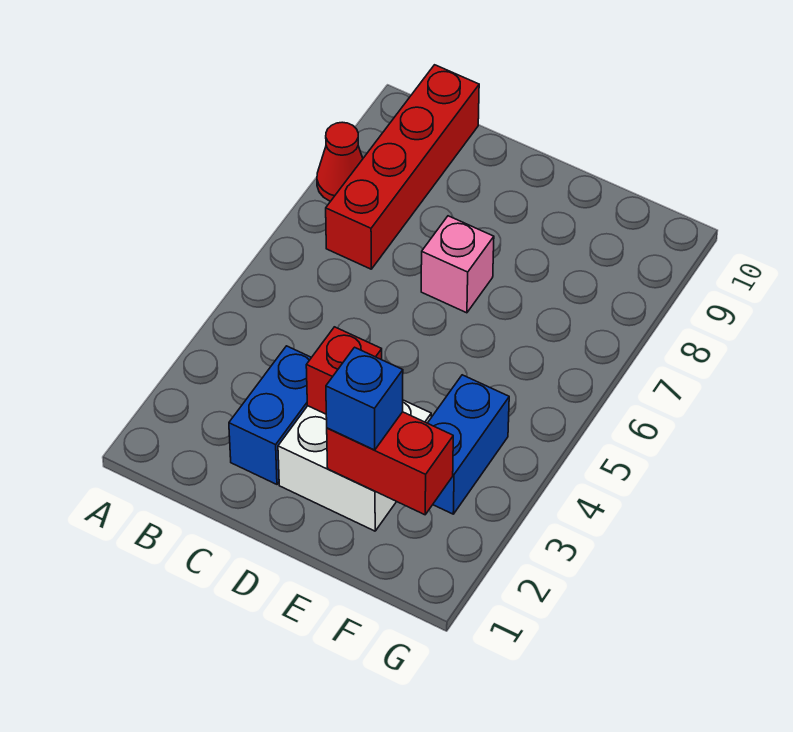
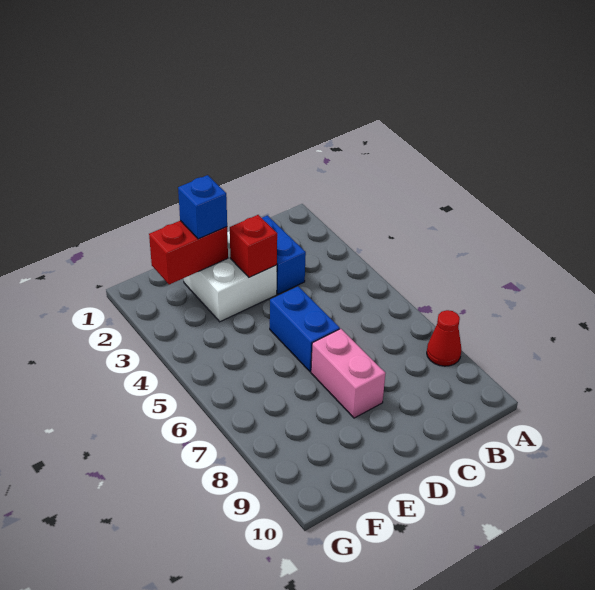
red 1x4 brick [326,65,479,269] -> none
pink 1x1 brick [421,216,494,313] -> pink 1x2 brick [311,329,386,418]
blue 1x2 brick [428,375,509,514] -> blue 1x2 brick moved to [270,286,340,372]

